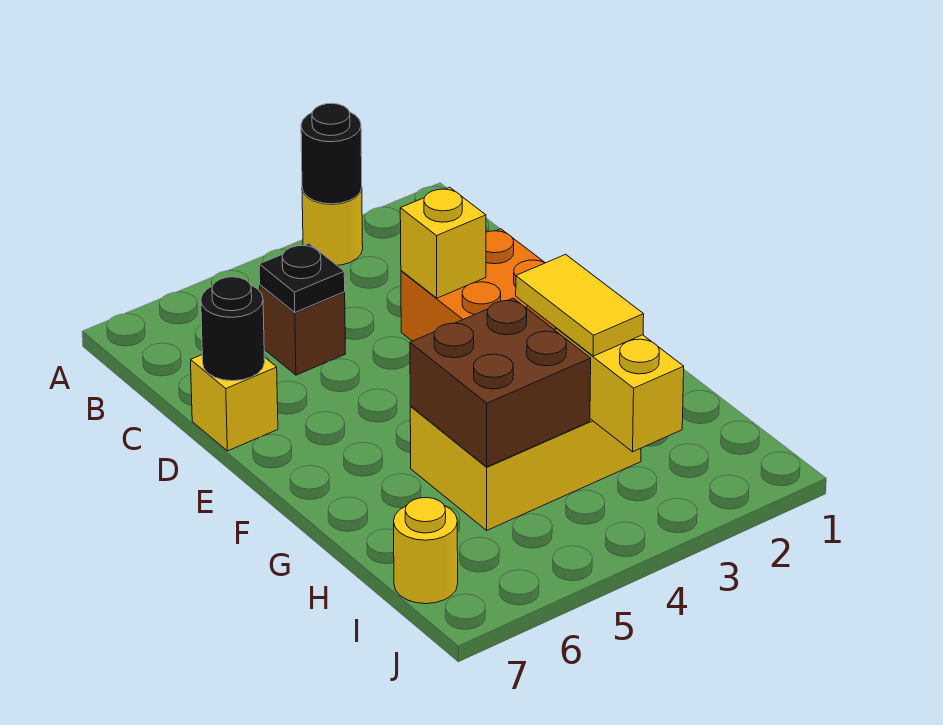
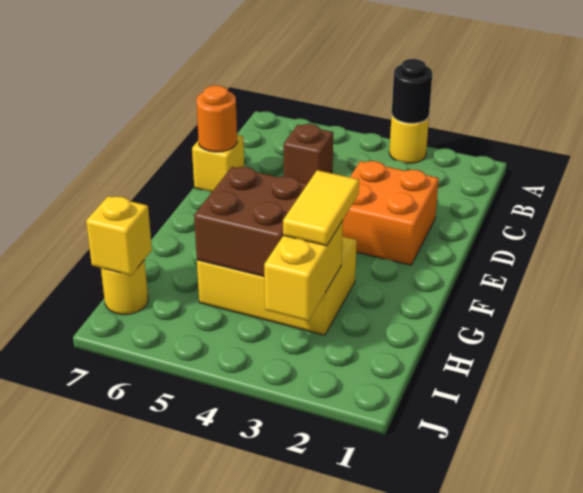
black 1x1 plate [259,243,345,312] -> none
yellow 1x1 brick [400,187,486,298] -> yellow 1x1 brick moved to [86,196,152,275]
black 1x1 round brick [201,277,265,381] -> orange 1x1 round brick [196,85,237,152]

